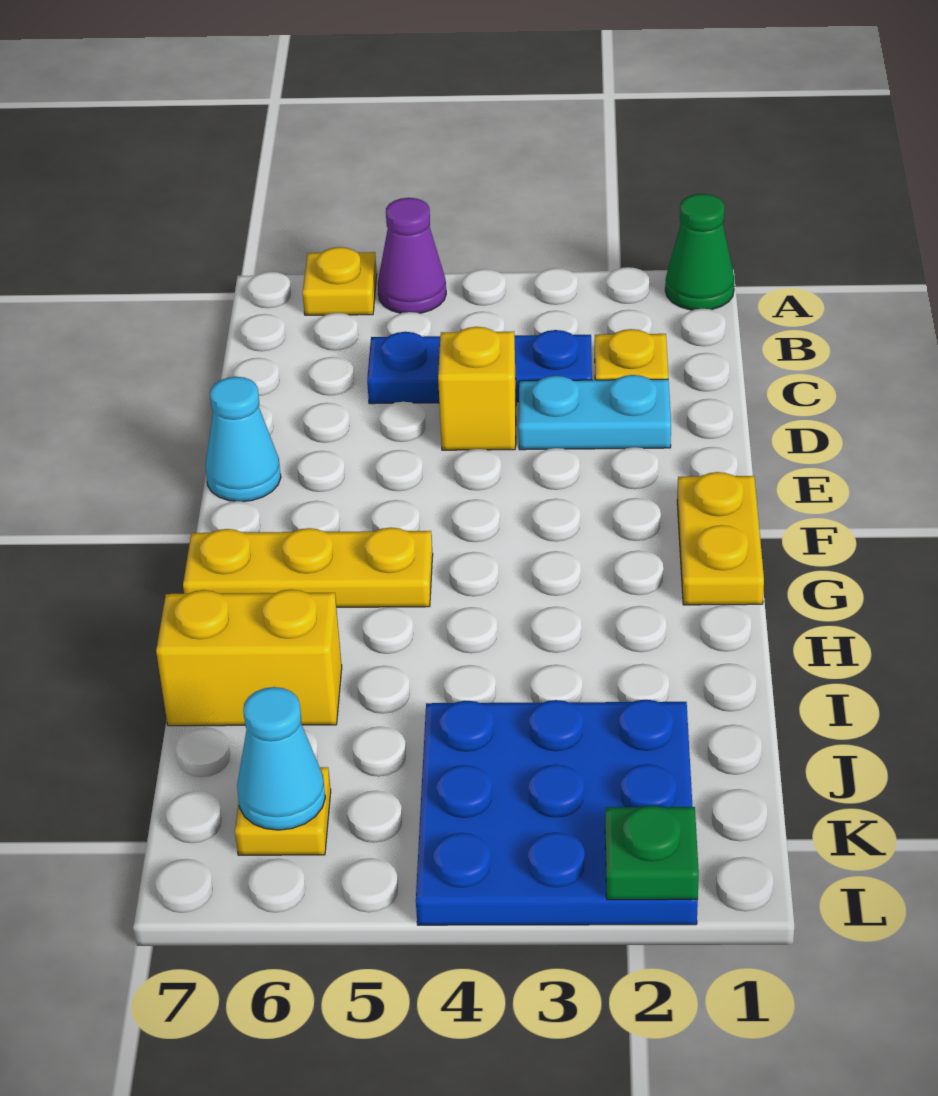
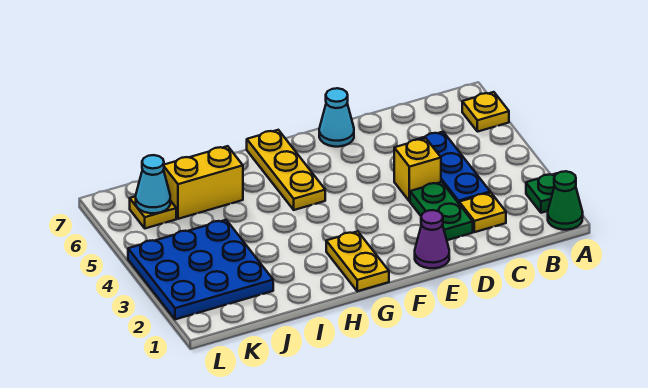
purple 1x1 cone [378,198,446,313] -> purple 1x1 cone moved to [415,210,449,268]
cyan 1x2 plate [519,375,671,450] -> green 1x2 plate [410,182,473,240]
yellow 1x2 plate [677,472,764,605] -> yellow 1x2 plate turned to [326,231,389,291]
yellow 1x2 brick [156,590,342,726] -> yellow 1x2 brick turned to [164,146,243,219]
green 1x1 plate [605,806,699,900] -> green 1x1 plate moved to [526,173,557,213]

